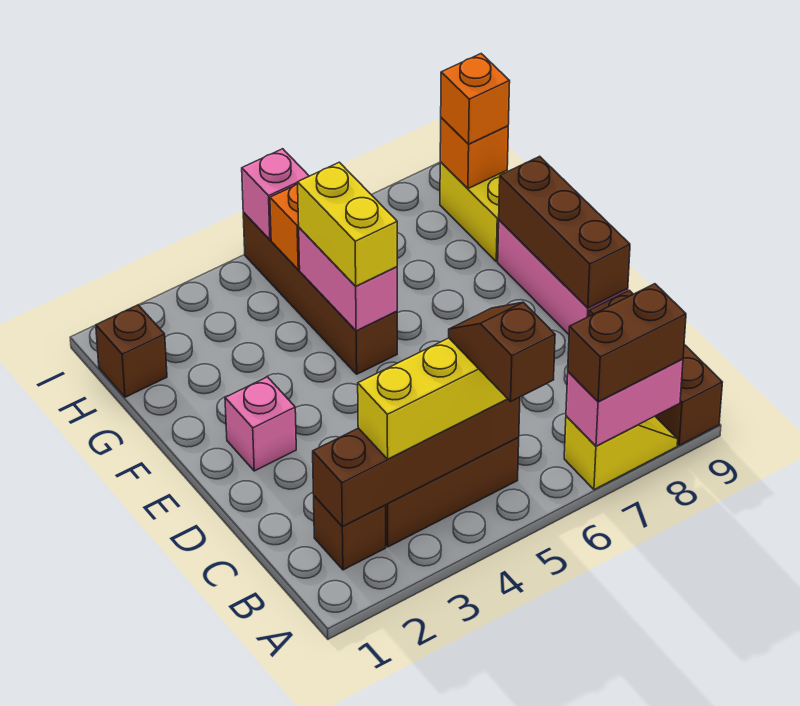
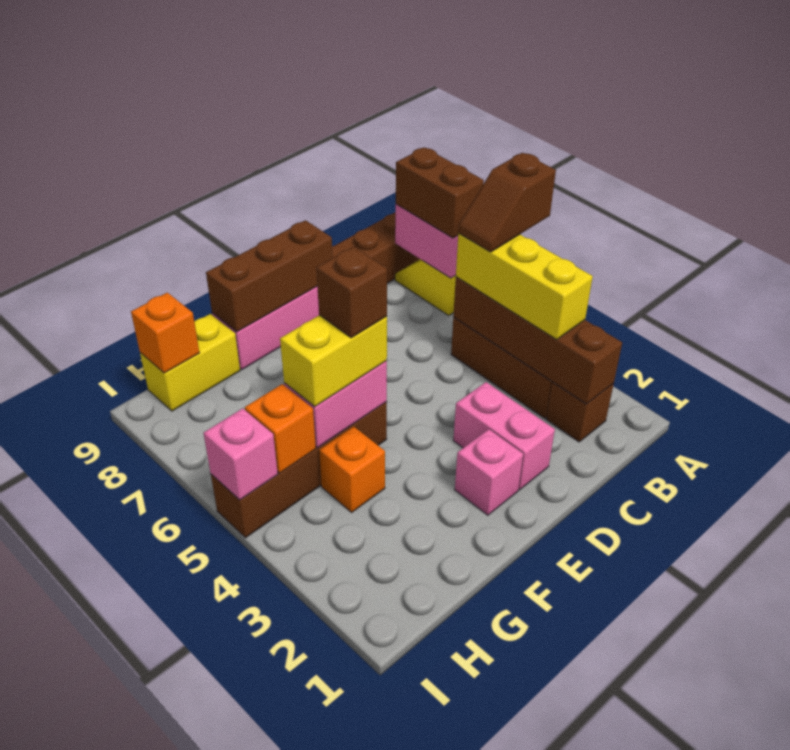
none -> pink 1x2 brick [453,382,555,490]
brown 1x1 brick [96,305,167,397] -> brown 1x1 brick moved to [316,247,387,338]
orange 1x1 brick [441,54,510,144] -> orange 1x1 brick moved to [319,426,385,512]

